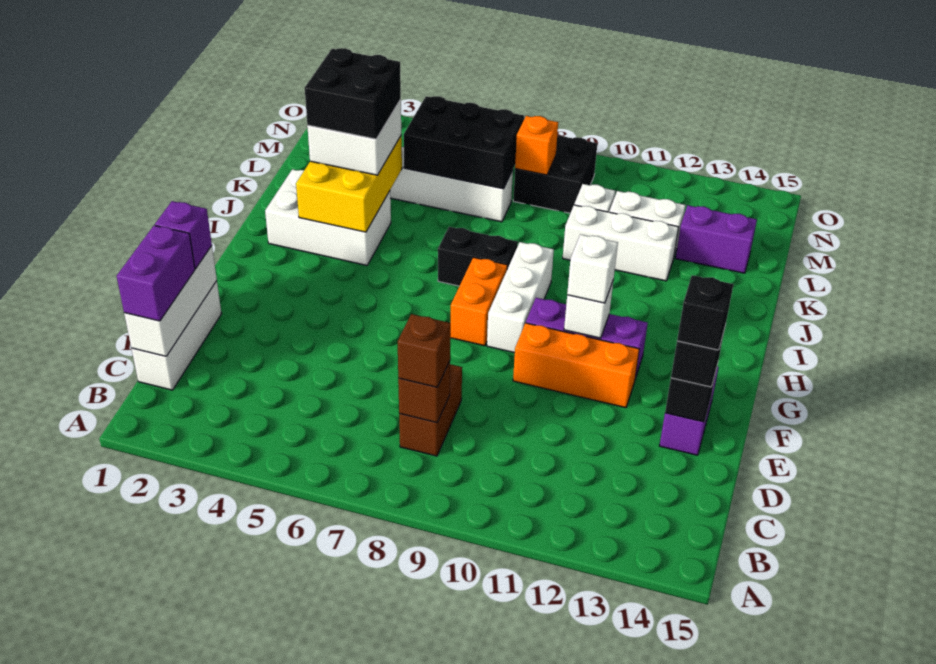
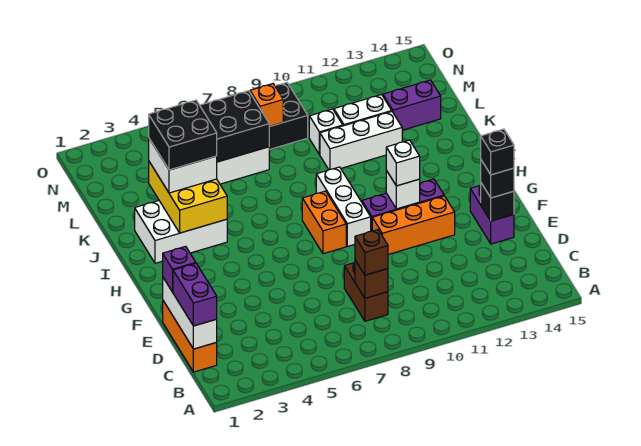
white 1x3 brick [131,281,222,390] -> orange 1x3 brick [163,301,217,372]
black 1x2 brick [438,227,518,286] -> none

